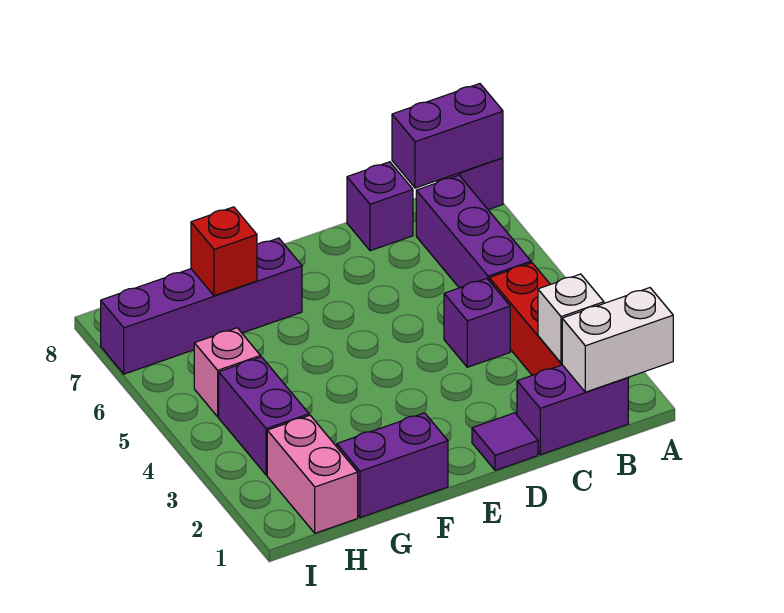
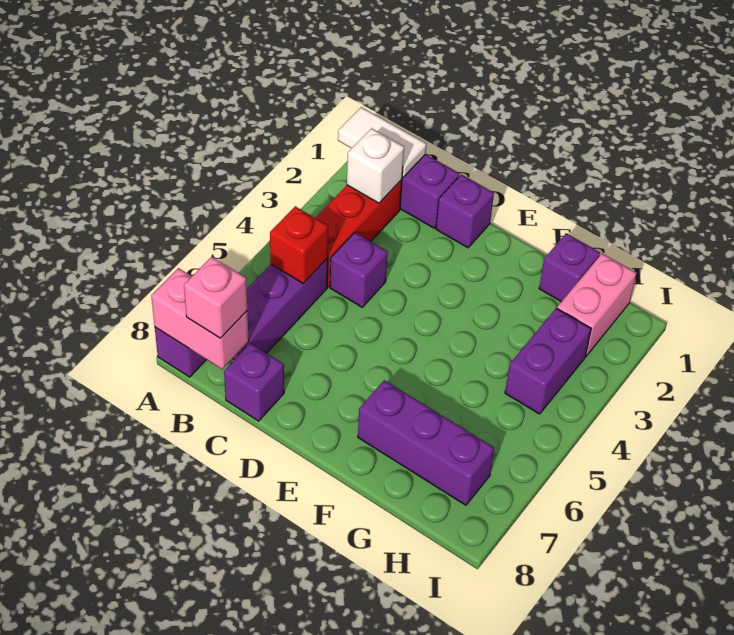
white 1x2 brick [562,288,673,392] -> white 1x2 tile [338,107,427,178]
purple 1x2 brick [392,84,503,188] -> pink 1x2 brick [151,268,249,369]
purple 1x1 tile [472,413,538,470] -> purple 1x1 brick [436,174,494,248]
purple 1x2 brick [337,413,448,518] -> purple 1x1 brick [539,233,600,302]
purple 1x4 brick [101,238,302,374] -> purple 1x3 brick [358,380,494,505]
red 1x1 brick [191,207,257,296] -> red 1x1 brick moved to [270,206,328,283]
pink 1x1 brick [194,328,260,417] -> pink 1x1 brick moved to [184,257,247,338]

